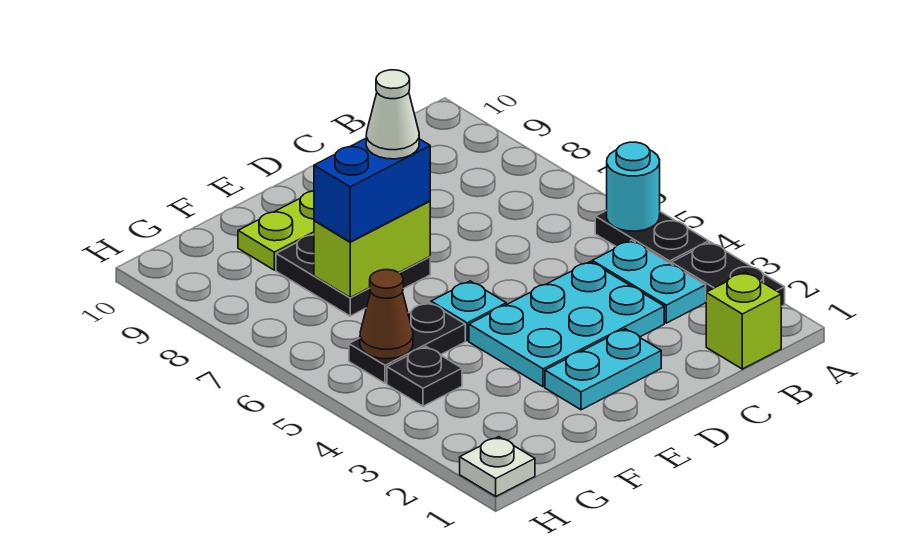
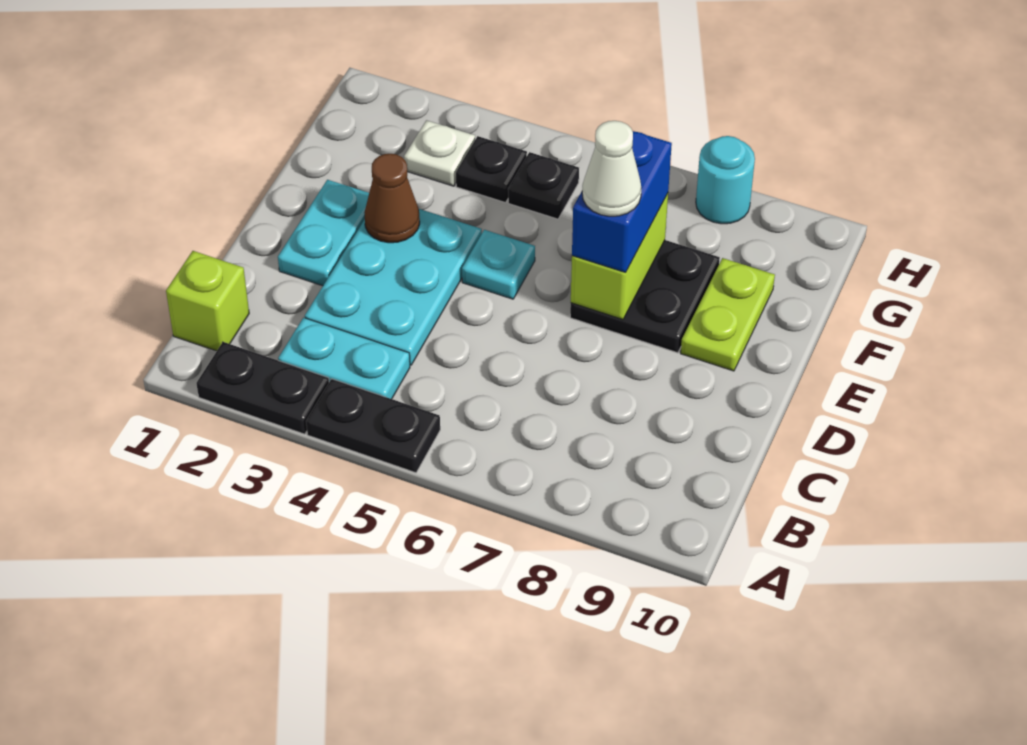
cyan 1x1 round brick [607,142,660,231] -> cyan 1x1 round brick moved to [696,136,755,224]
black 1x2 plate [349,302,465,383] -> black 1x1 plate [508,152,579,219]
brown 1x1 cone [360,270,413,359] -> brown 1x1 cone moved to [364,154,420,243]
white 1x1 plate [460,437,535,496] -> white 1x1 plate moved to [404,120,475,186]

